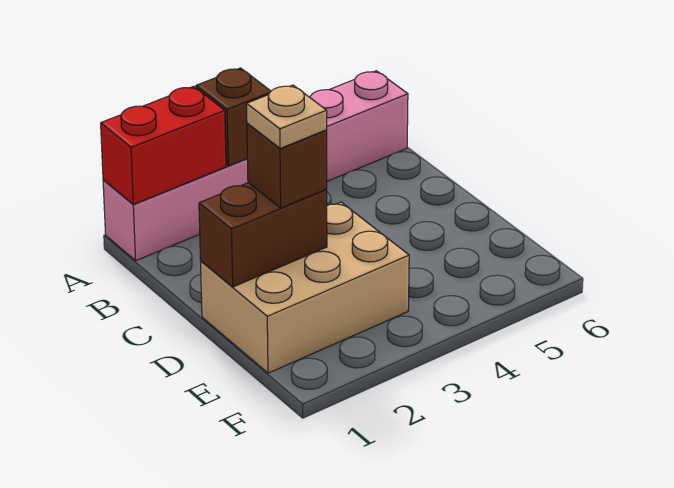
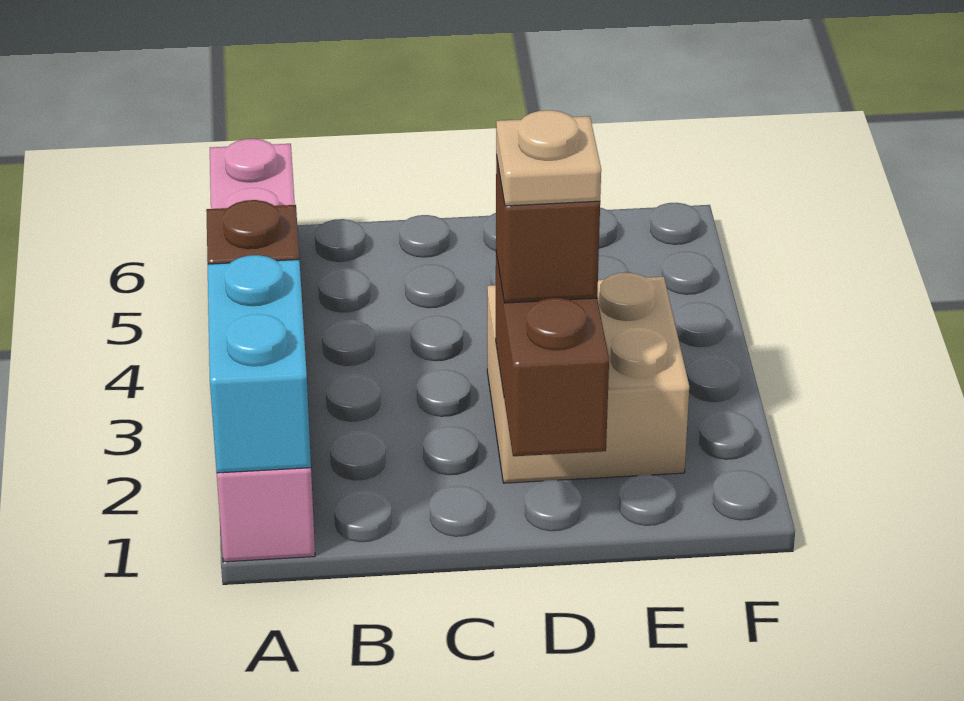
red 1x2 brick [101,86,226,204] -> cyan 1x2 brick [208,255,311,473]
tan 2x3 brick [201,202,409,373] -> tan 2x2 brick [487,273,689,483]

